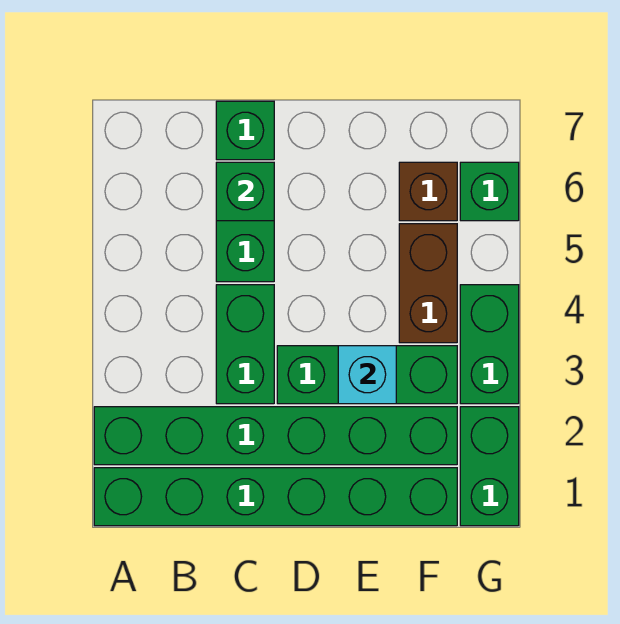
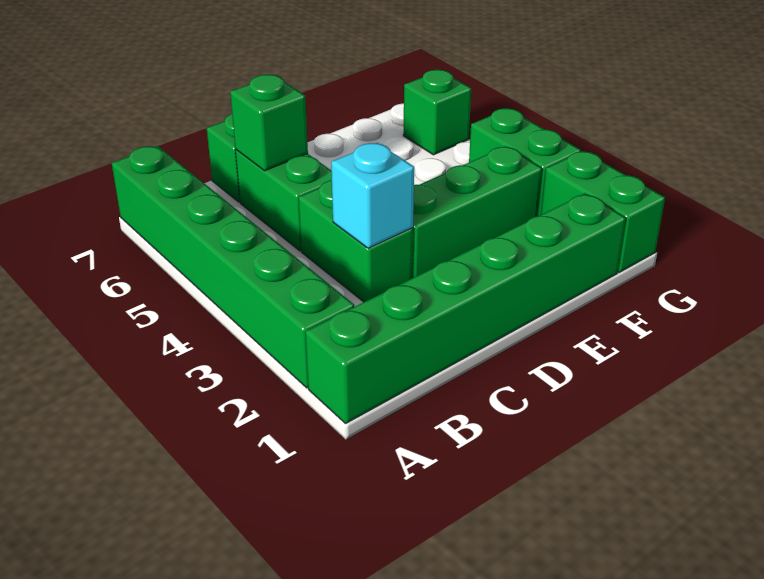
green 1x6 brick [94,407,457,465] -> green 1x6 brick turned to [112,146,354,388]
cyan 1x1 brick [338,346,396,404] -> cyan 1x1 brick moved to [331,143,414,248]
brown 1x2 brick [399,224,457,343] -> none
brown 1x1 brick [399,162,457,221] -> none

